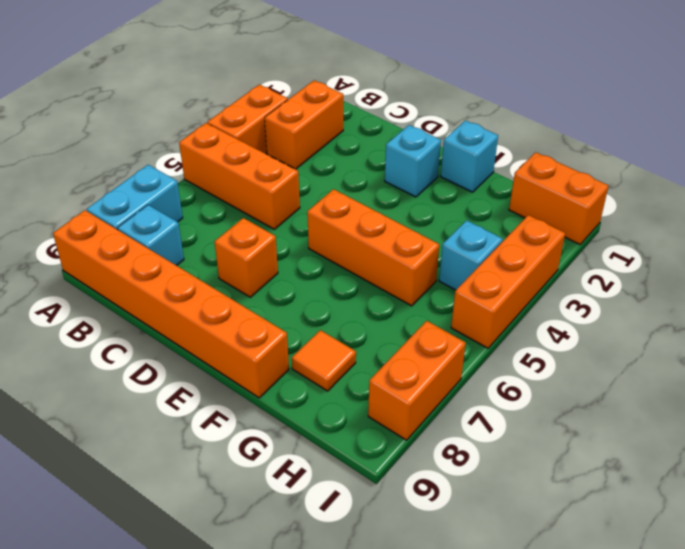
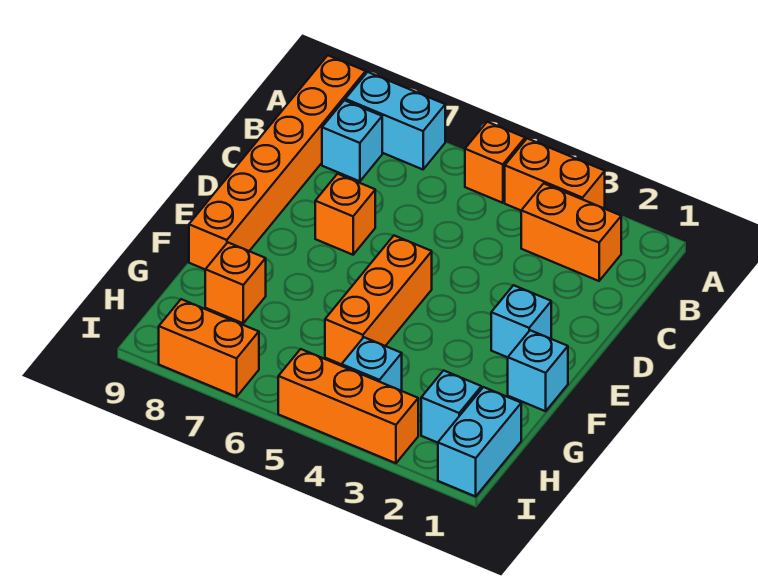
orange 1x3 brick [179,123,300,229] -> orange 1x1 brick [465,122,525,203]
orange 1x1 tile [292,330,356,391] -> orange 1x1 brick [205,243,266,323]
orange 1x2 brick [509,152,609,244] -> cyan 1x2 brick [438,387,521,496]
none -> cyan 1x1 brick [421,370,481,443]

